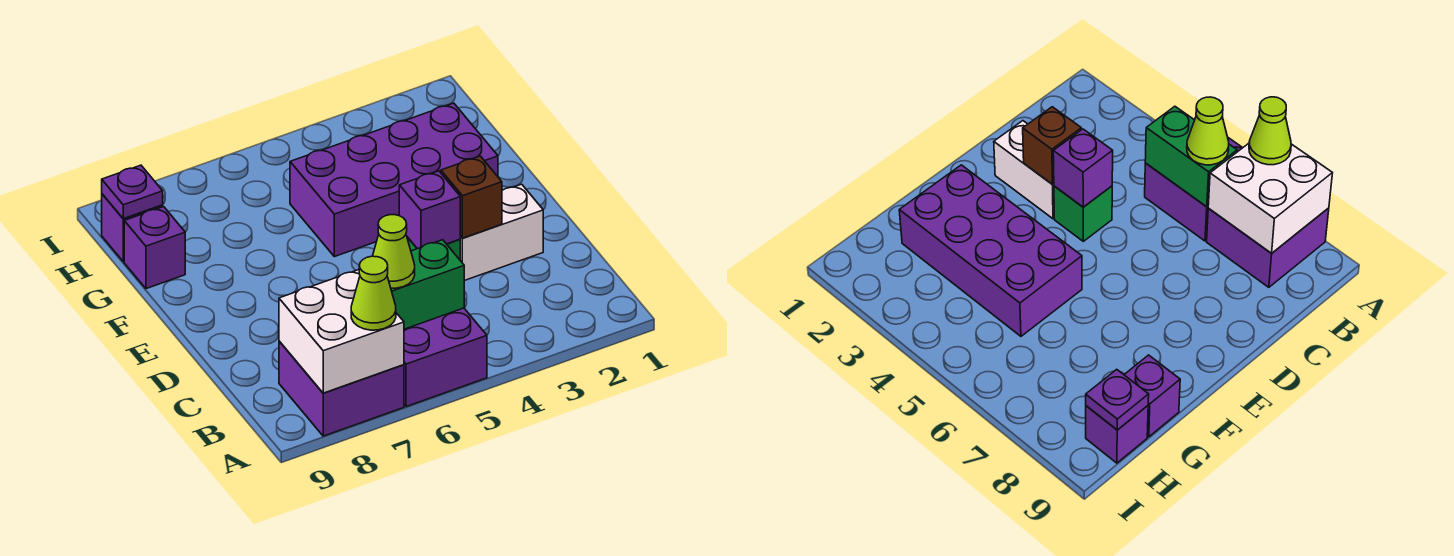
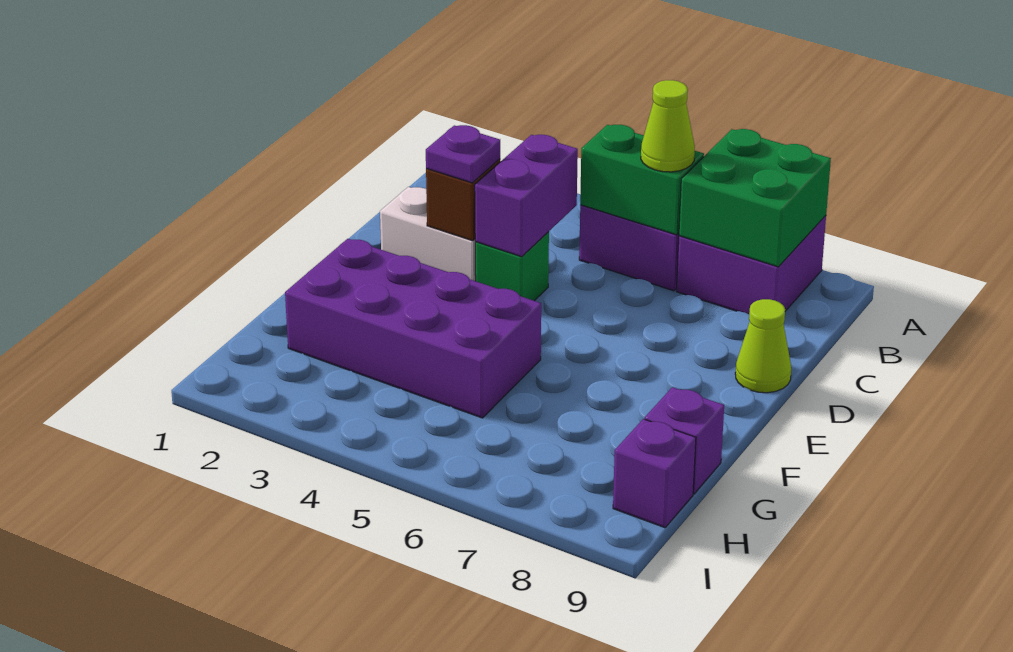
white 2x2 brick [279,270,404,393] -> green 2x2 brick [679,129,831,267]
lime 1x1 cone [351,256,396,330] -> lime 1x1 cone moved to [735,299,791,393]
purple 1x1 brick [399,171,460,249] -> purple 1x2 brick [475,135,578,257]
purple 1x1 plate [102,165,163,219] -> purple 1x1 plate moved to [426,125,500,183]

